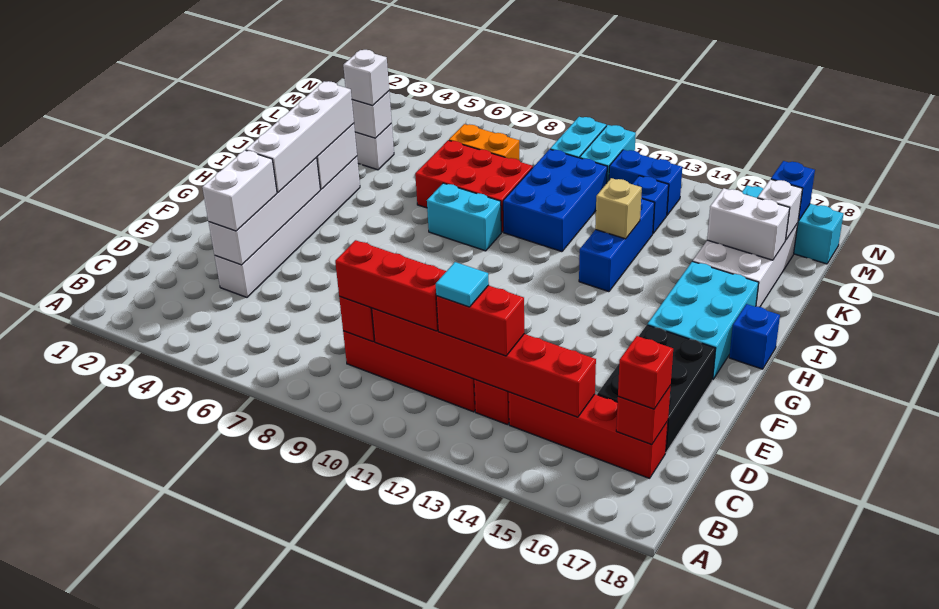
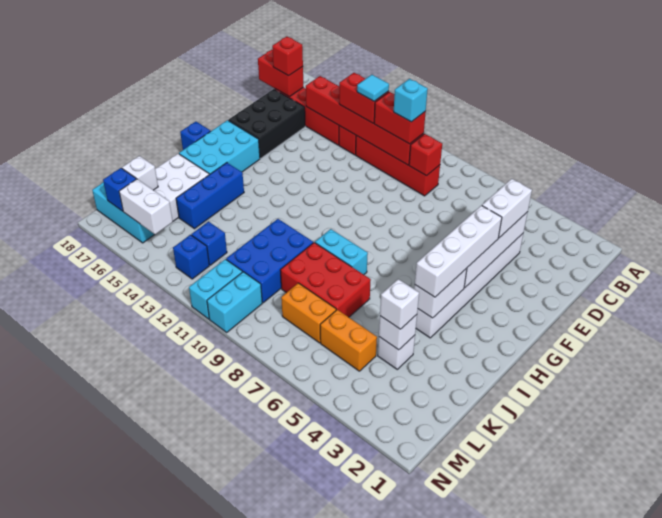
red 1x3 brick [335,240,446,331] -> red 1x2 brick [374,92,426,144]
none -> cyan 1x1 brick [394,79,428,122]
red 1x1 brick [616,386,671,445] -> red 1x2 brick [258,50,303,97]
blue 1x3 brick [579,198,654,292] -> blue 1x3 brick moved to [176,163,244,229]
tan 1x1 brick [595,178,642,239] -> none
white 1x2 brick [707,188,790,260] -> white 1x2 brick moved to [119,179,173,235]
none -> orange 1x2 brick [320,310,377,371]
blue 1x2 brick [609,150,682,215] -> blue 1x1 brick [173,235,209,279]

